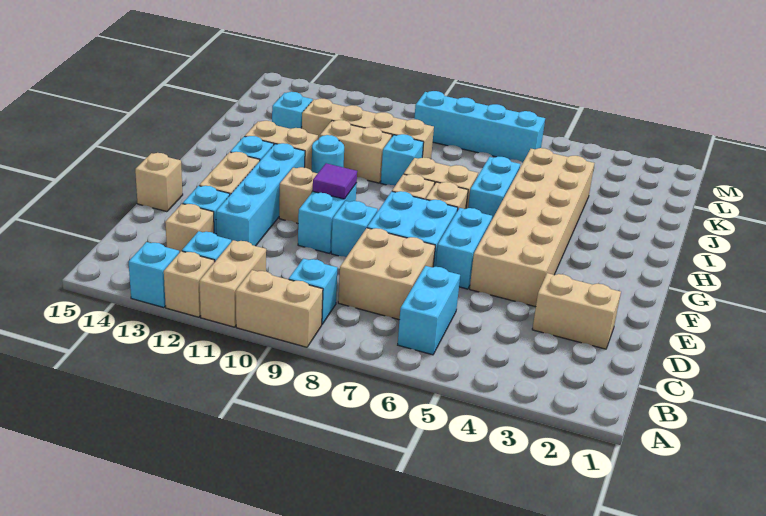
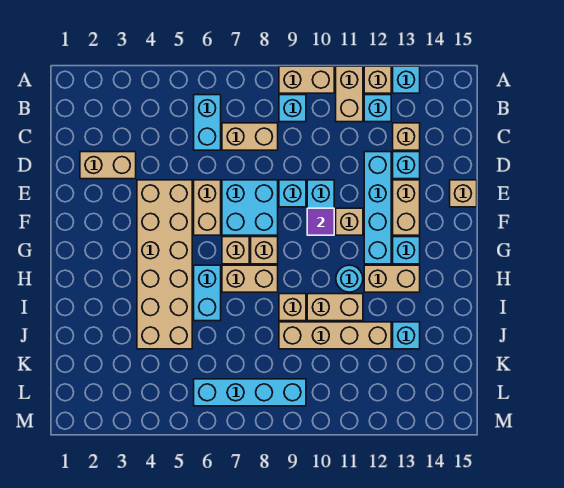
tan 2x2 brick [338,228,435,320] -> tan 1x2 brick [222,123,278,150]
cyan 1x2 brick [436,208,492,289] -> tan 1x2 brick [194,180,221,235]
cyan 1x1 brick [381,134,424,186] -> tan 1x1 brick [279,294,306,321]

